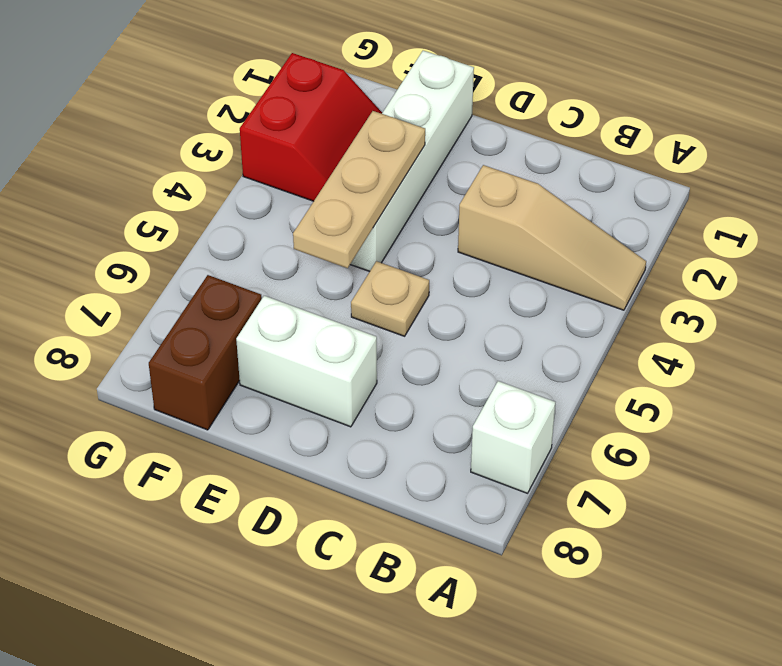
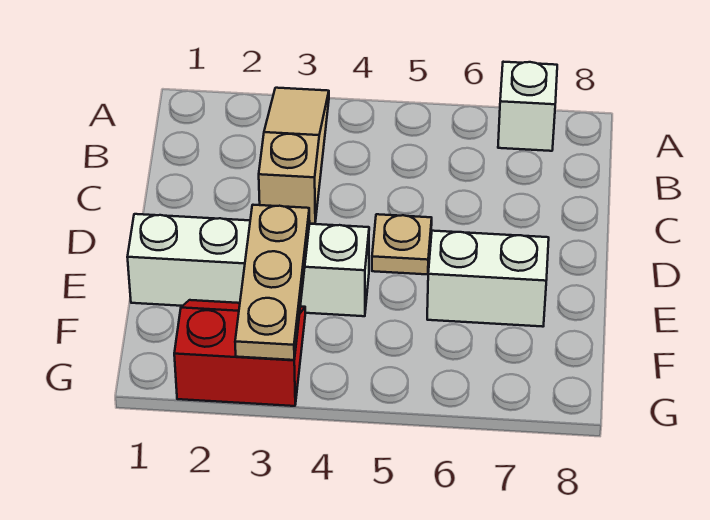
white 1x2 brick [236,296,377,427] -> white 1x2 brick turned to [427,231,549,327]
tan 1x3 plate [293,111,425,268] -> tan 1x3 plate turned to [235,205,310,360]
brown 1x2 brick [149,275,262,430] -> none

